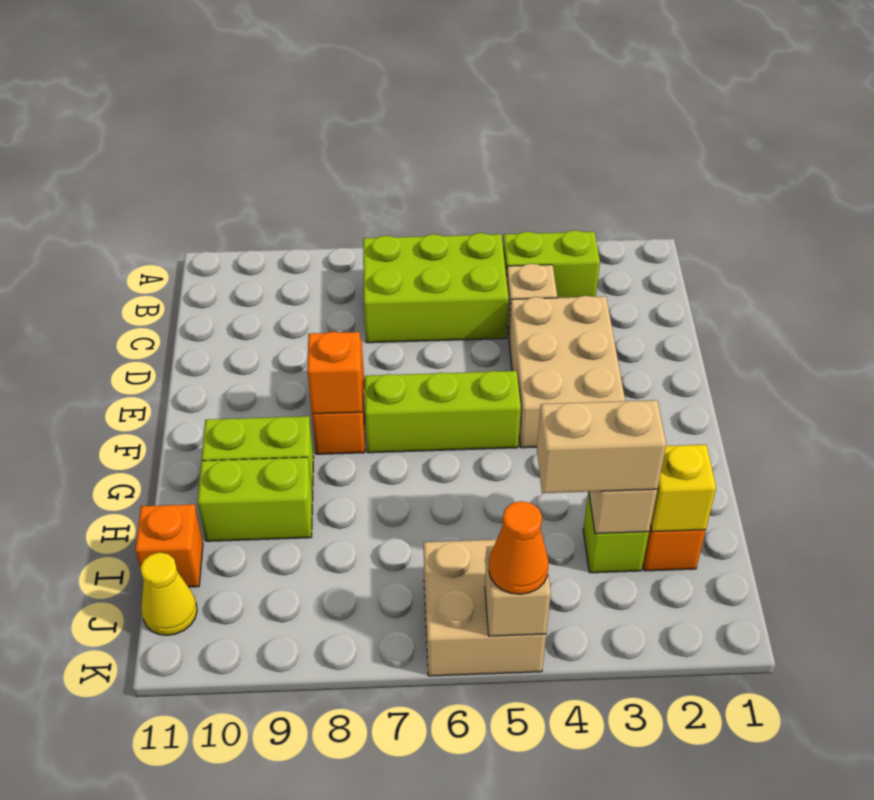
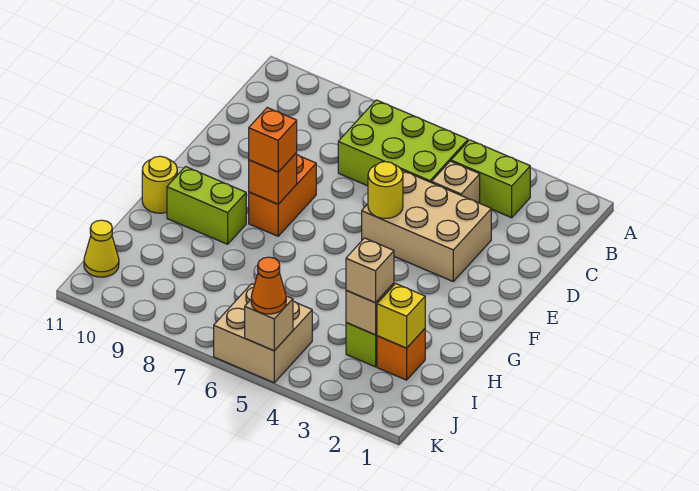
tan 2x3 brick [509,296,625,448] -> tan 2x3 brick turned to [362,170,491,281]
none -> yellow 1x1 round brick [368,162,403,218]
lime 1x3 brick [365,371,521,453] -> none
none -> yellow 1x1 round brick [142,156,177,213]
lime 1x2 brick [198,457,313,541] -> none
tan 1x2 brick [537,400,666,493] -> tan 1x1 brick [346,238,394,303]
orange 1x1 brick [135,504,203,587] -> orange 1x1 brick moved to [249,108,297,172]

